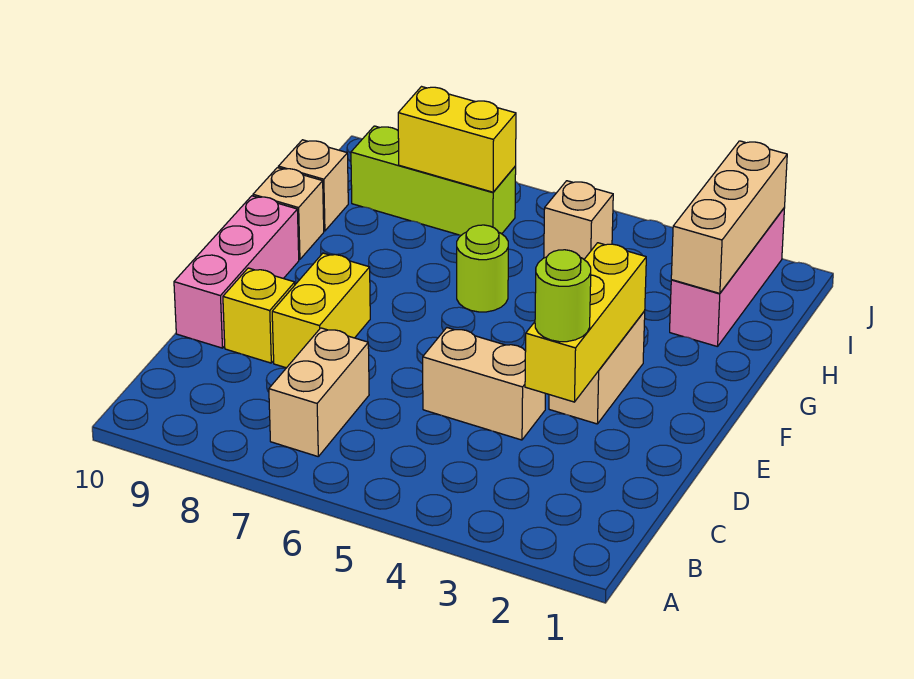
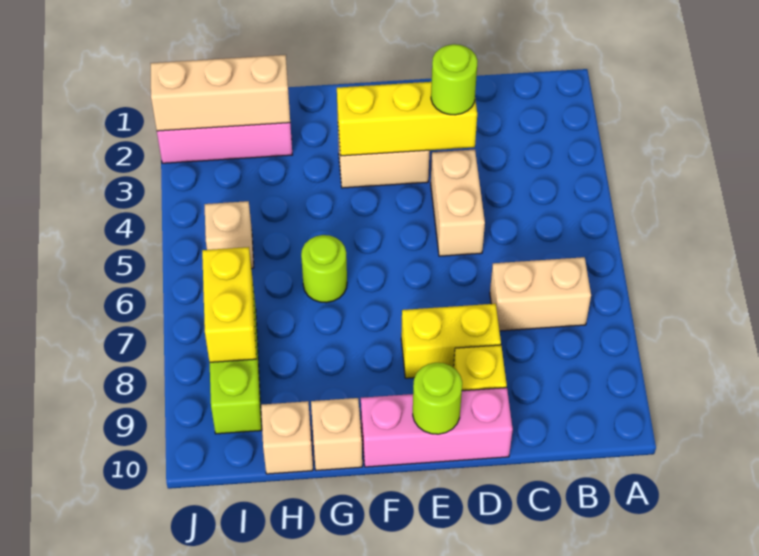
none -> lime 1x1 round brick [413,363,462,434]

